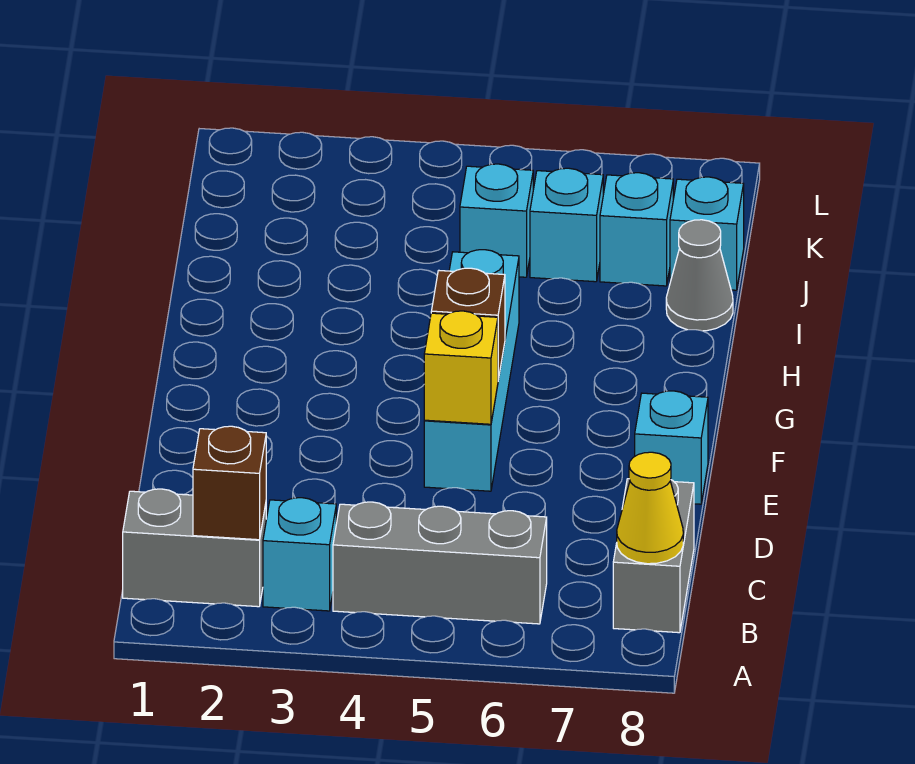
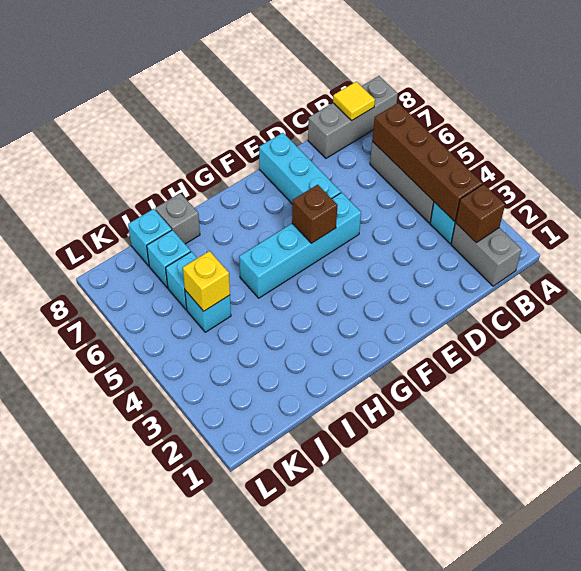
none -> brown 1x4 brick [372,103,483,221]
grey 1x2 brick [613,479,694,633] -> grey 1x3 brick [308,76,398,158]
yellow 1x1 cone [617,452,683,564] -> yellow 1x1 tile [333,81,375,121]
yellow 1x1 brick [424,311,498,424] -> yellow 1x1 brick moved to [183,251,230,311]
cyan 1x1 brick [635,391,708,504] -> cyan 1x3 brick [259,133,341,204]
grey 1x1 cone [666,220,733,331] -> grey 1x1 brick [155,193,200,244]

